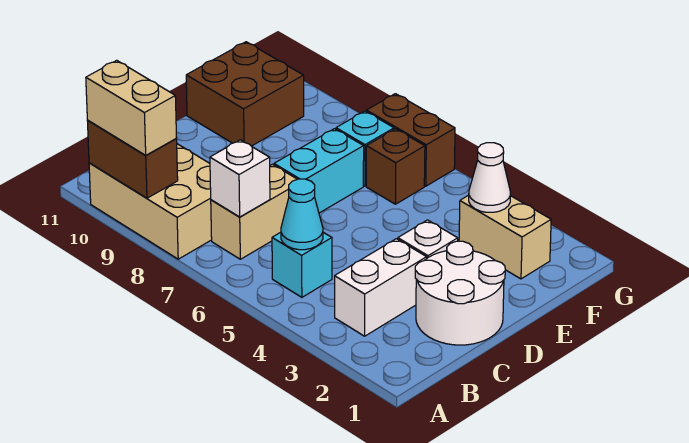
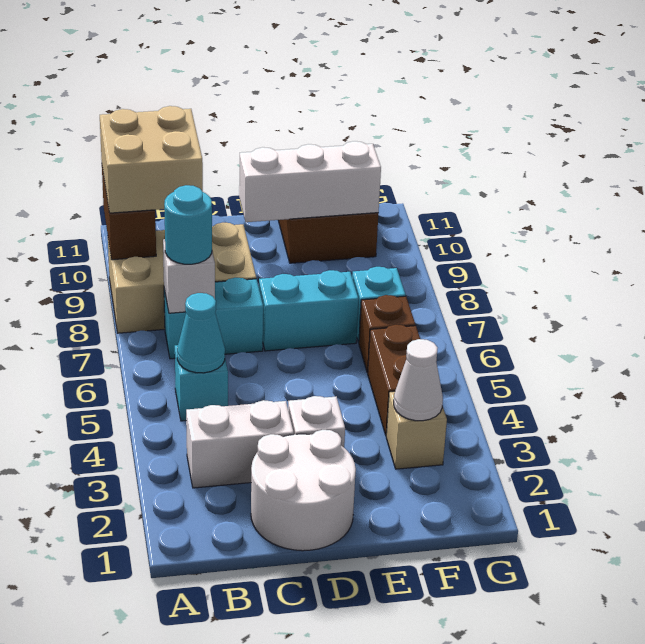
tan 2x3 brick [89,144,212,259] -> tan 2x3 brick turned to [108,223,256,333]
tan 1x2 brick [86,60,177,155] -> tan 2x2 brick [100,106,203,213]
tan 1x2 brick [211,164,297,259] -> cyan 1x2 brick [164,278,263,359]
none -> cyan 1x1 round brick [164,185,212,264]
none -> white 1x3 brick [239,141,381,222]
tan 1x2 brick [459,195,551,279] -> tan 1x1 brick [386,391,447,469]
brown 1x2 brick [367,94,455,186] -> brown 1x2 brick moved to [368,325,420,435]

